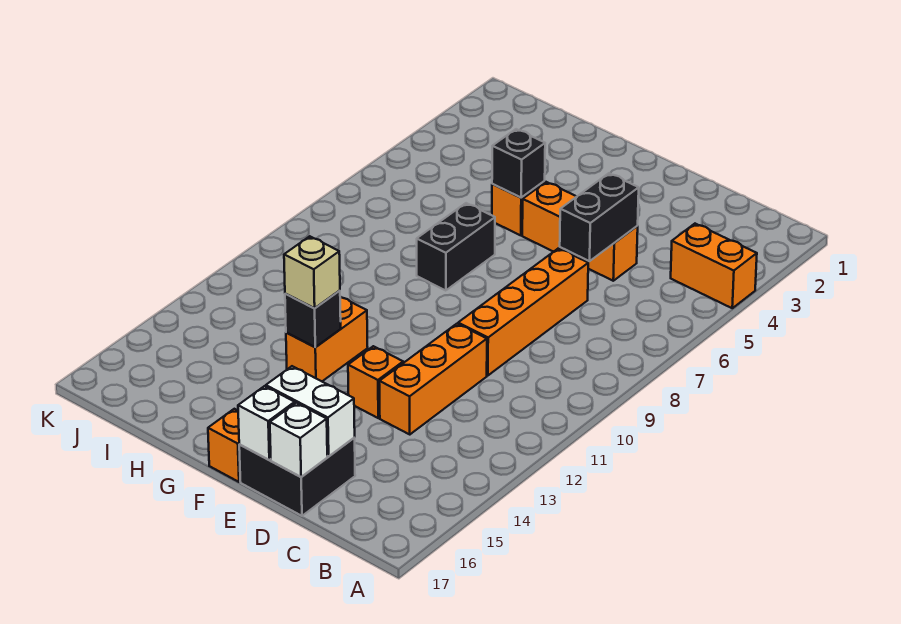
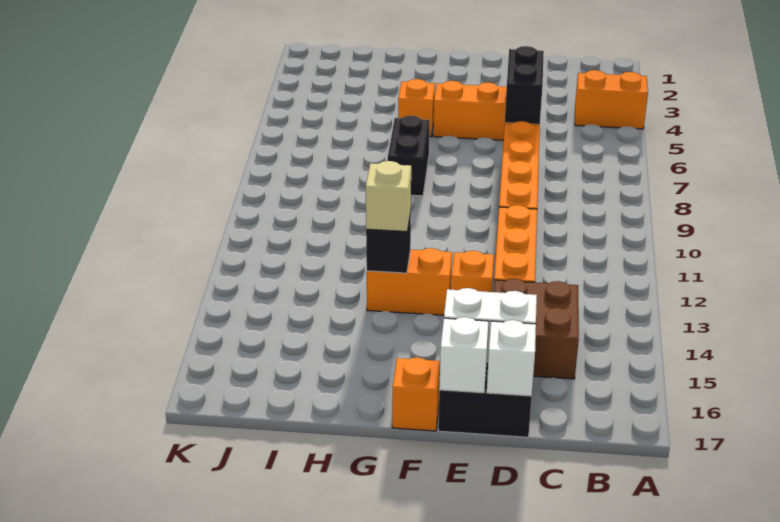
none -> brown 2x2 brick [493,279,579,379]
black 1x1 brick [492,129,545,198] -> none
orange 1x2 brick [286,297,368,381] -> orange 1x2 brick turned to [367,248,452,315]

